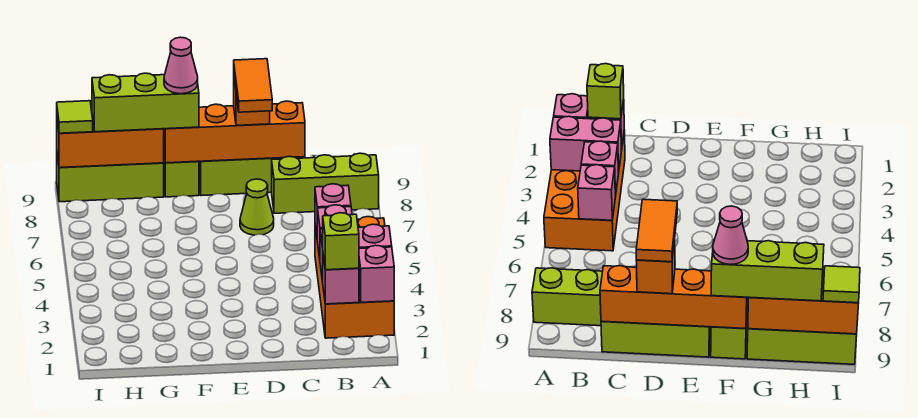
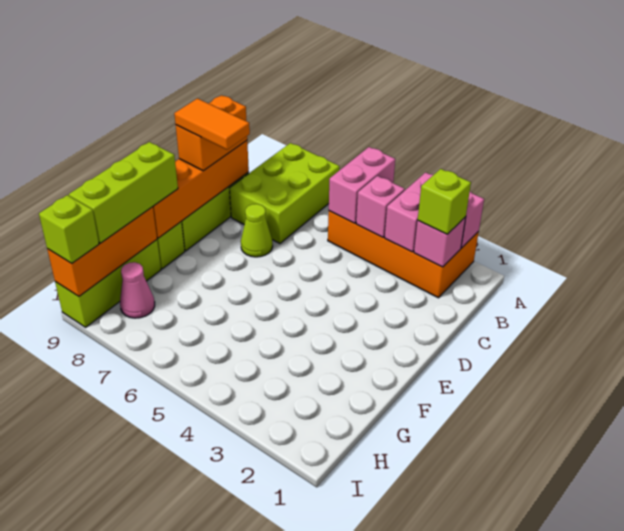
lime 1x3 brick [272,153,379,213] -> lime 2x3 brick [230,143,339,244]
pink 1x1 brick [315,184,351,234] -> pink 1x2 brick [329,147,395,223]
orange 1x1 brick [234,79,270,125] -> orange 1x2 brick [176,95,247,171]
pink 1x1 cone [164,37,198,94] -> pink 1x1 cone moved to [120,262,155,318]
lime 1x1 tile [57,101,93,133] -> lime 1x1 brick [39,195,99,263]

